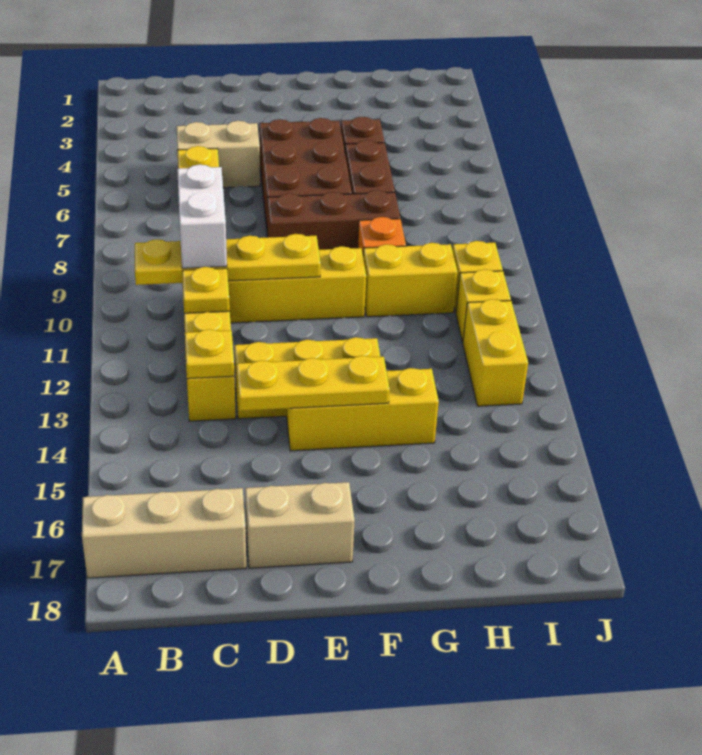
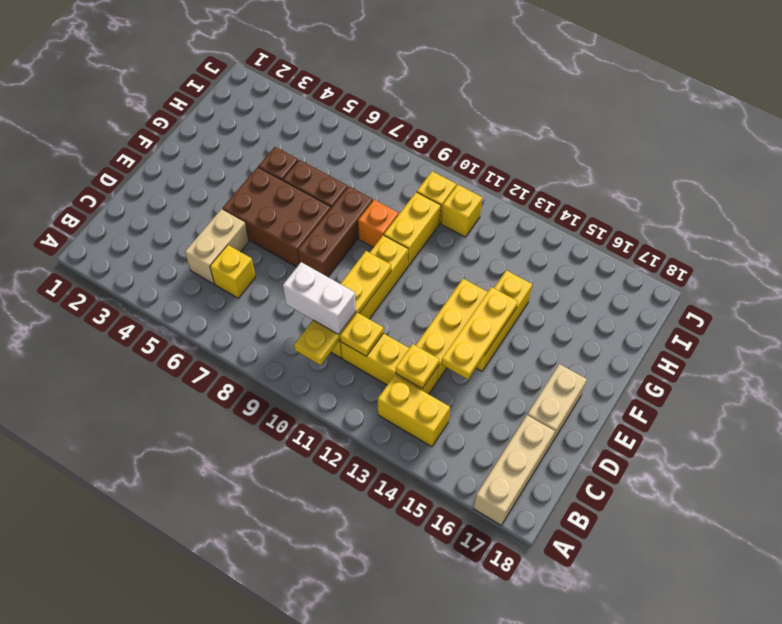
yellow 1x2 brick [463,299,528,406] -> yellow 1x2 brick moved to [378,375,450,447]

